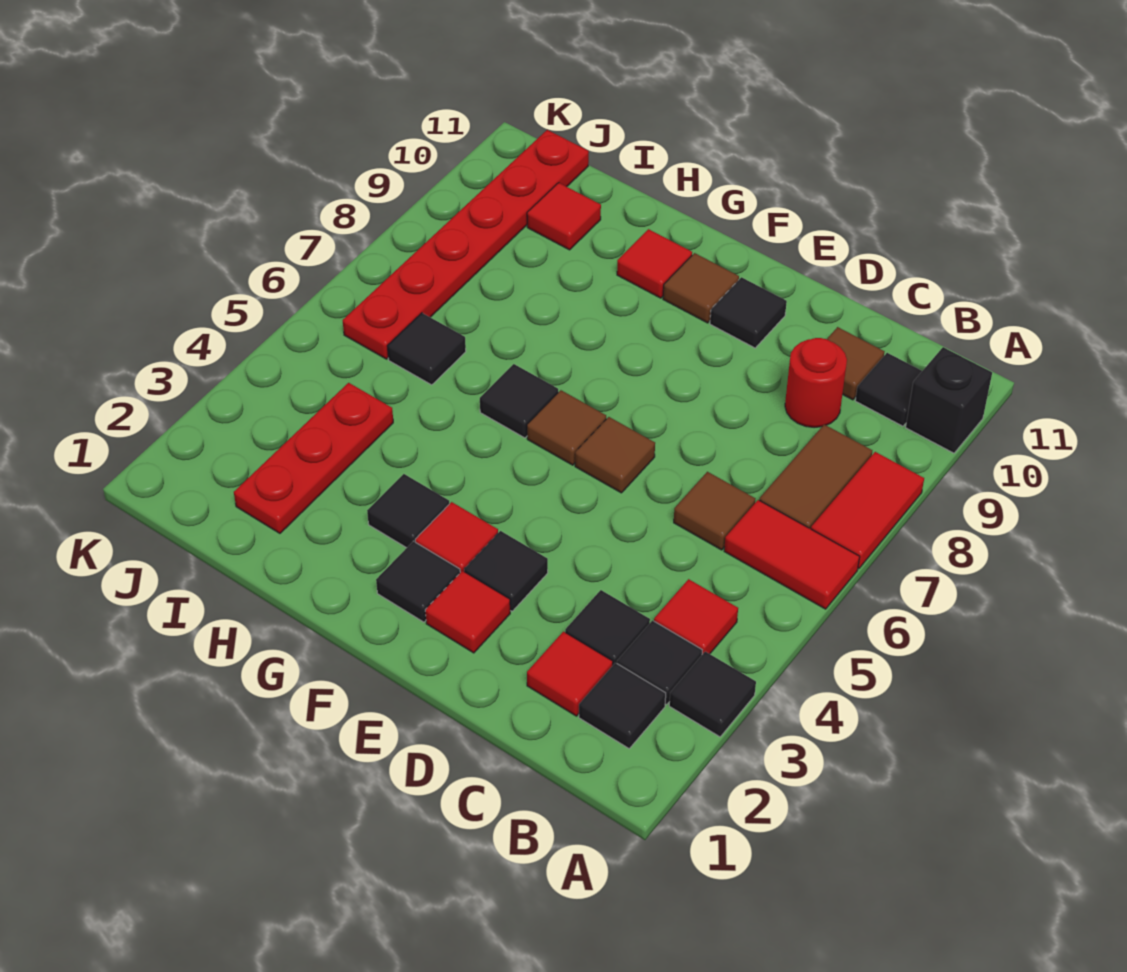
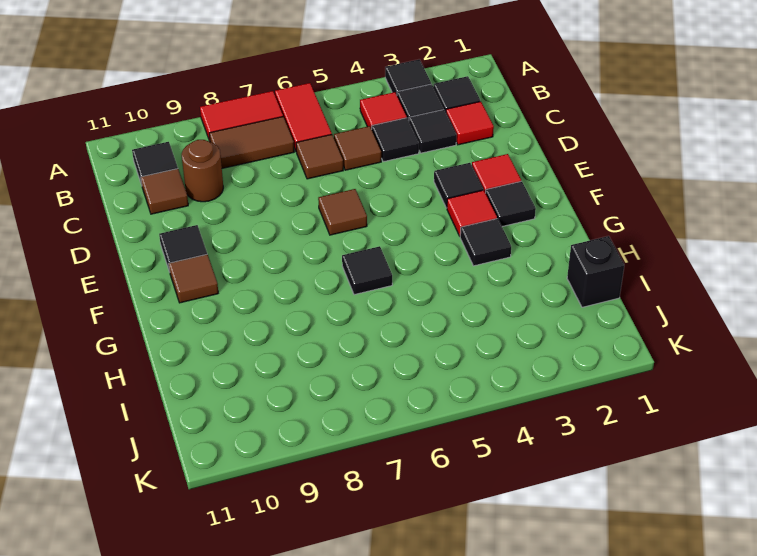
black 1x1 brick [906,347,992,453] -> black 1x1 brick moved to [567,236,624,307]
red 1x1 round brick [785,338,847,428] -> brown 1x1 round brick [182,140,223,202]
brown 1x1 tile [527,390,606,465] -> brown 1x1 tile moved to [334,126,381,170]
red 1x1 tile [617,229,692,298] -> none
red 1x3 plate [234,383,393,533] -> none
black 1x1 tile [387,313,466,385] -> black 1x1 tile moved to [372,118,419,162]
red 1x1 tile [527,183,601,250] -> none
red 1x6 plate [343,130,589,359] -> none

